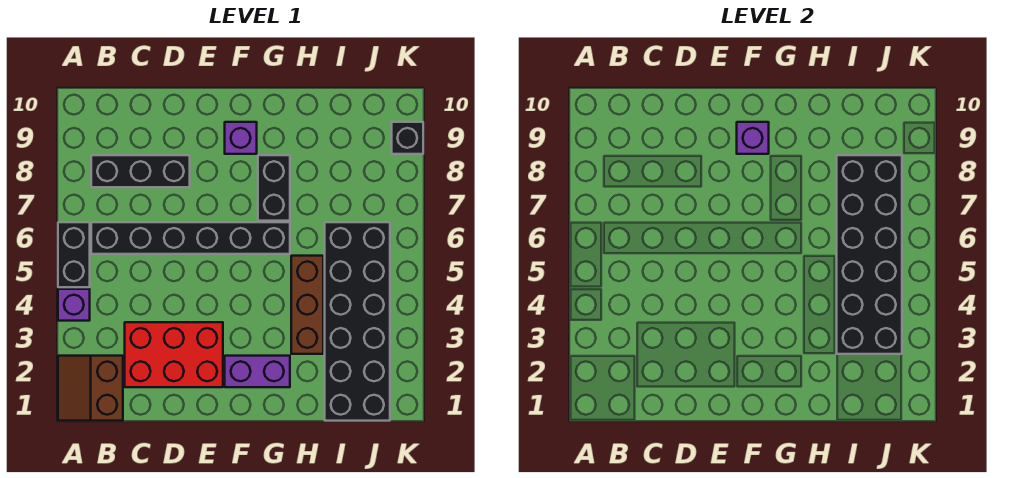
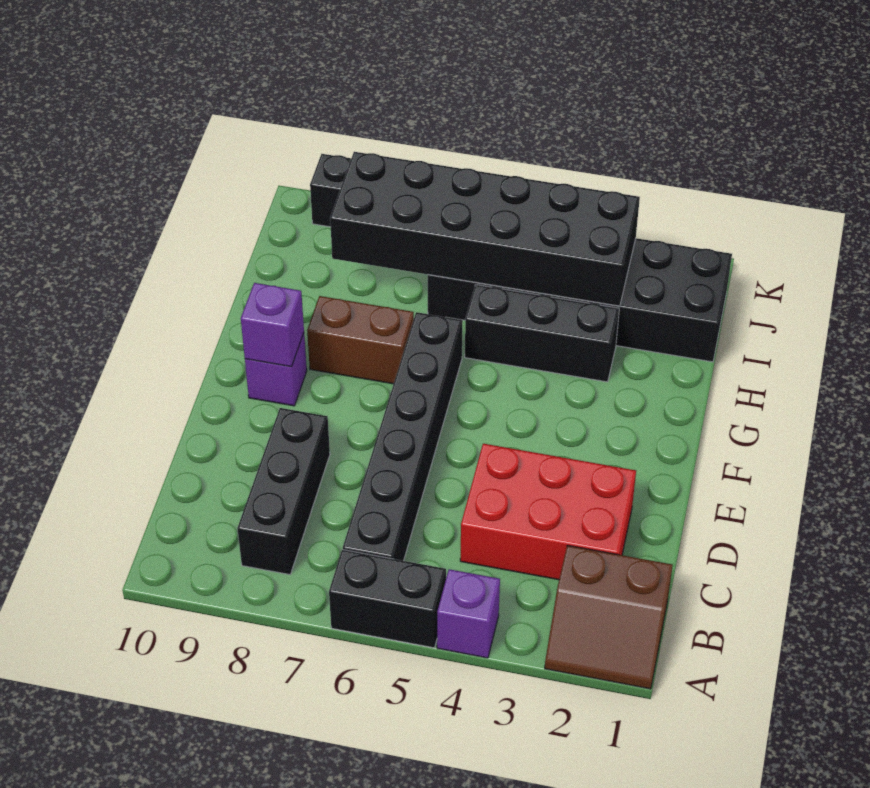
red 2x3 brick [125,322,223,387] -> red 2x3 brick turned to [460,444,636,580]
purple 1x2 brick [225,356,290,387] -> none
black 1x2 brick [258,155,290,221] -> brown 1x2 brick [307,296,414,384]
brown 1x3 brick [291,256,323,354] -> black 1x3 brick [465,285,619,382]

